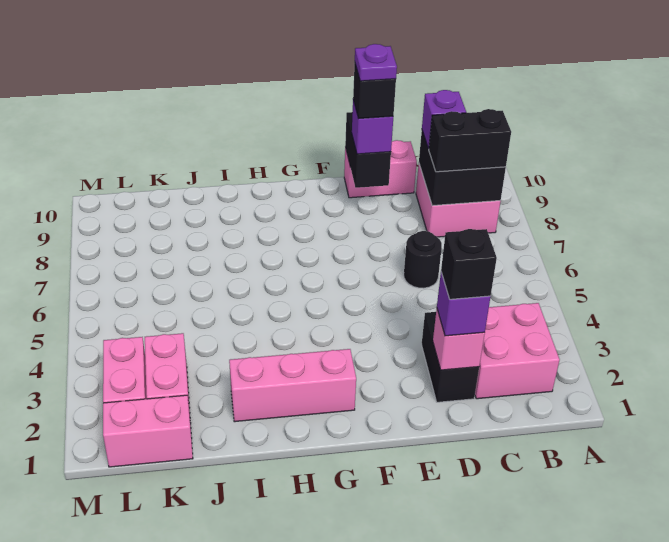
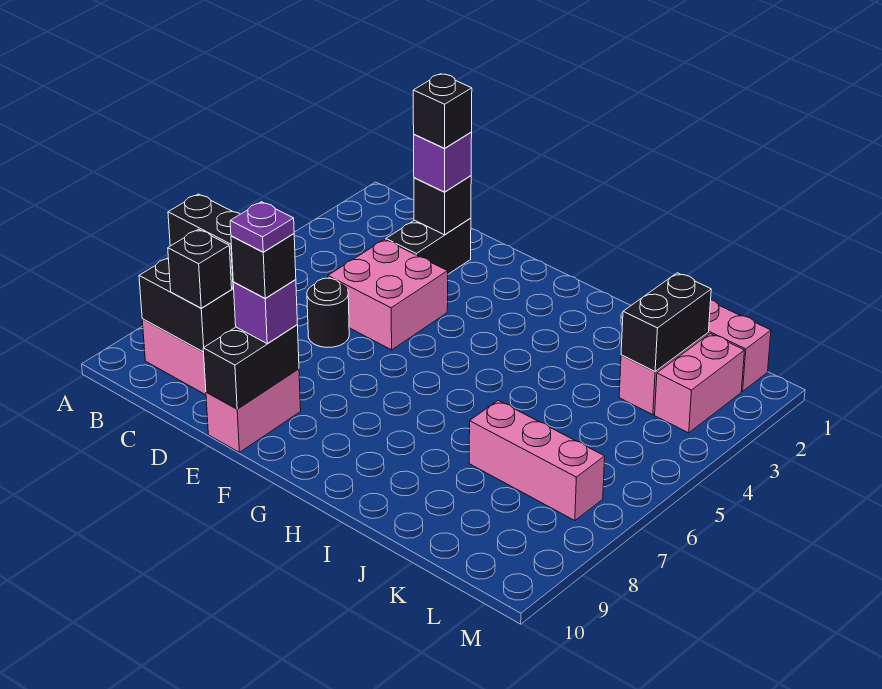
pink 2x2 brick [475,303,560,399] -> pink 2x2 brick moved to [328,240,448,350]
purple 1x1 brick [422,90,466,149] -> black 1x1 brick [168,229,232,308]
pink 1x1 brick [433,309,485,370] -> black 1x1 brick [414,176,471,235]
pink 1x2 brick [344,140,417,198] -> pink 1x2 brick turned to [206,369,301,452]
pink 1x3 brick [229,349,356,422] -> pink 1x3 brick moved to [469,401,605,521]
none -> black 1x2 brick [621,273,711,372]

